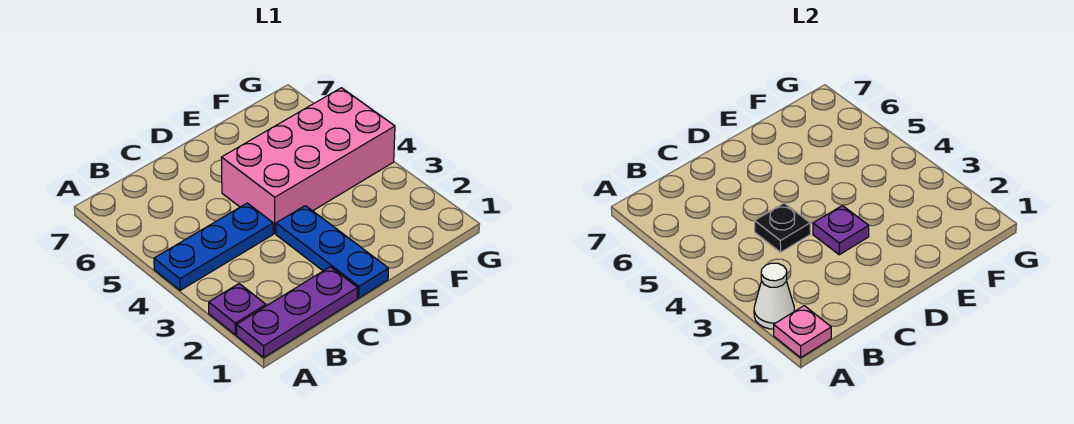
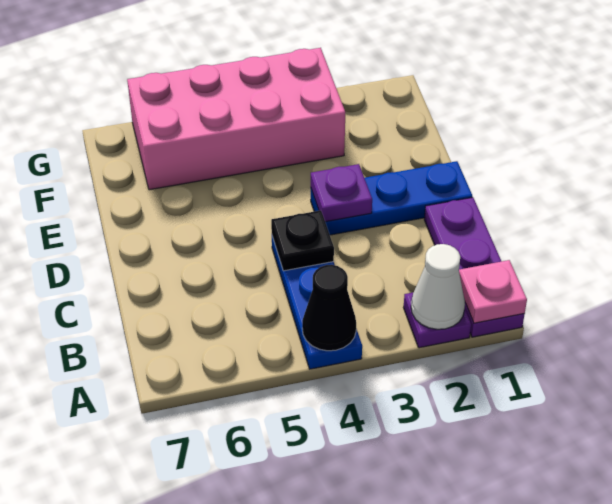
none -> black 1x1 cone [302,265,356,351]
pink 2x4 brick [221,88,395,233] -> pink 2x4 brick turned to [127,48,345,190]

